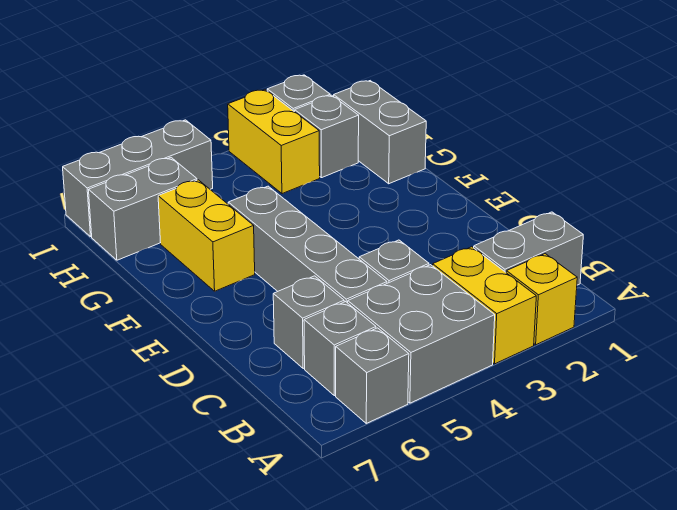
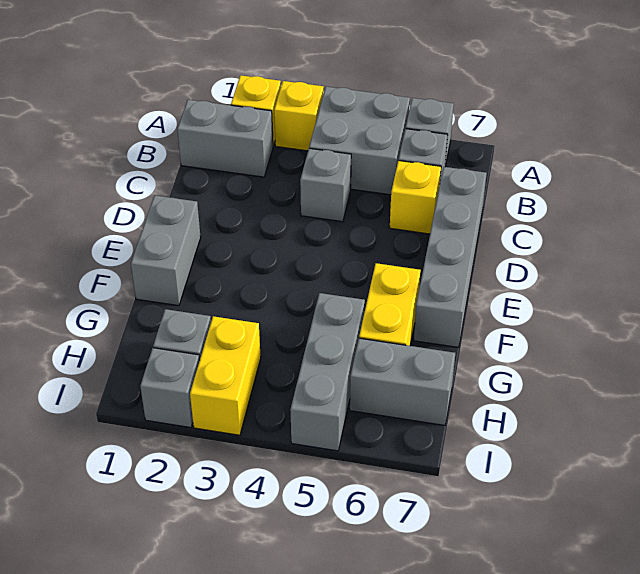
yellow 1x2 brick [433,247,536,364] -> yellow 1x1 brick [274,81,324,151]
grey 1x4 brick [228,186,387,303] -> grey 1x4 brick moved to [414,167,487,347]
grey 1x1 brick [273,276,344,369] -> yellow 1x1 brick [390,161,441,234]
grey 1x2 brick [334,81,426,184] -> grey 1x2 brick moved to [131,196,201,306]
grey 1x3 brick [63,120,213,237] -> grey 1x3 brick turned to [290,293,365,451]

